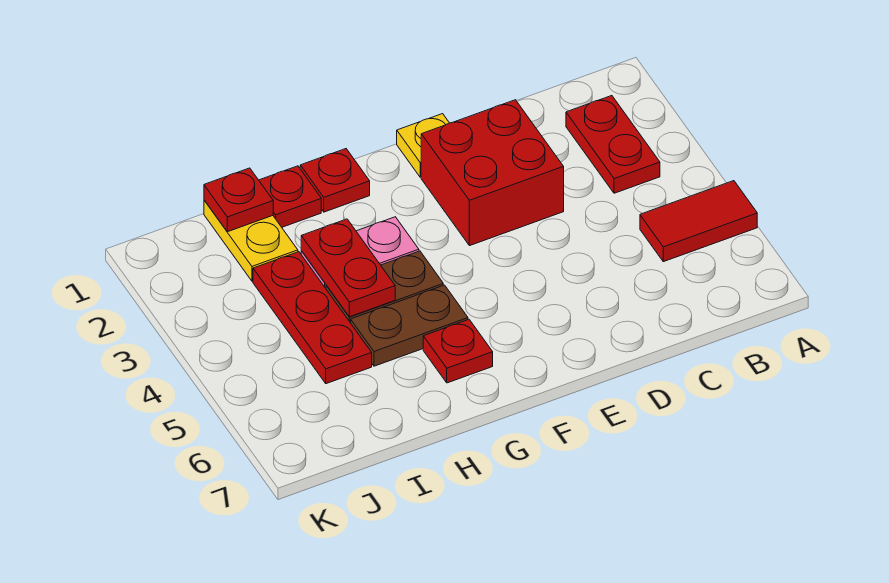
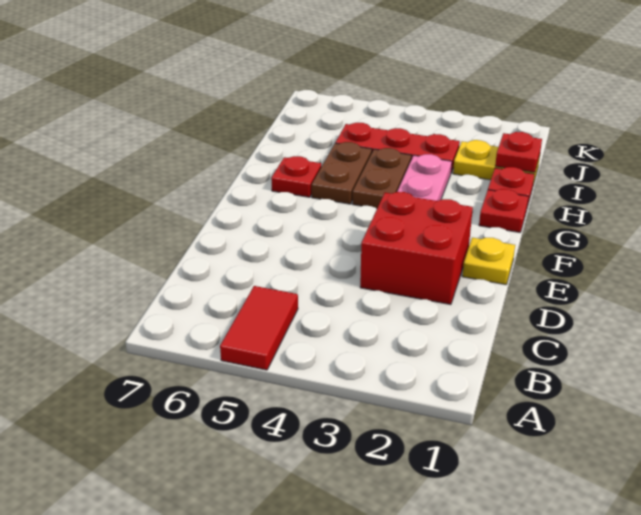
red 1x2 plate [566,96,660,193] -> none
red 1x2 plate [301,219,395,317] -> none

